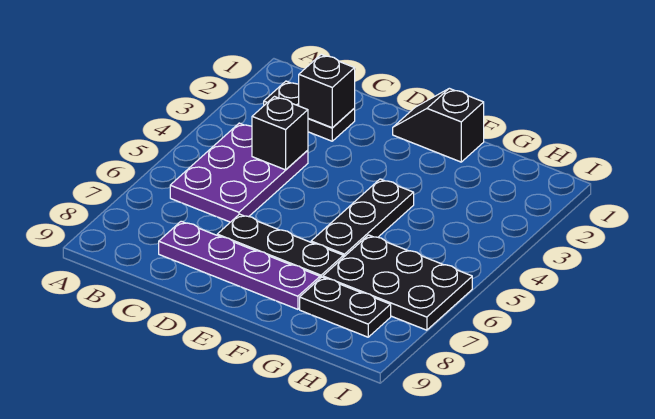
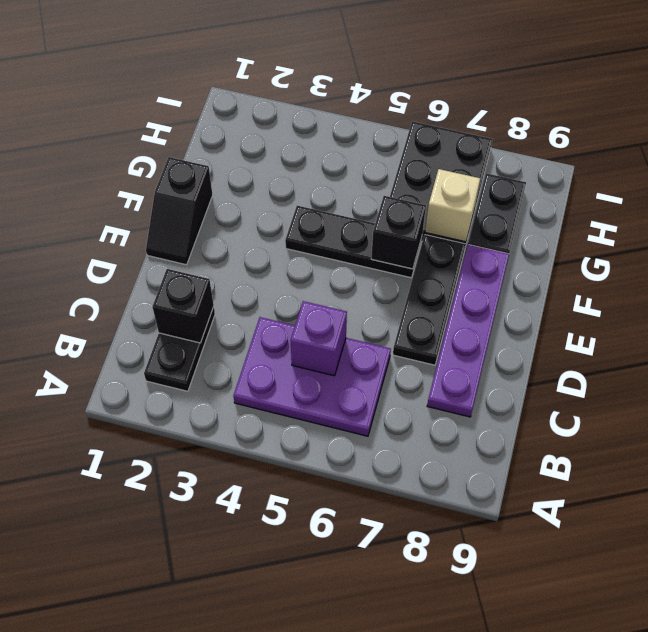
black 1x1 brick [252,97,308,170] -> black 1x1 brick moved to [371,196,426,269]
none -> purple 1x1 brick [291,301,347,376]
none -> tan 1x1 brick [425,169,480,242]

